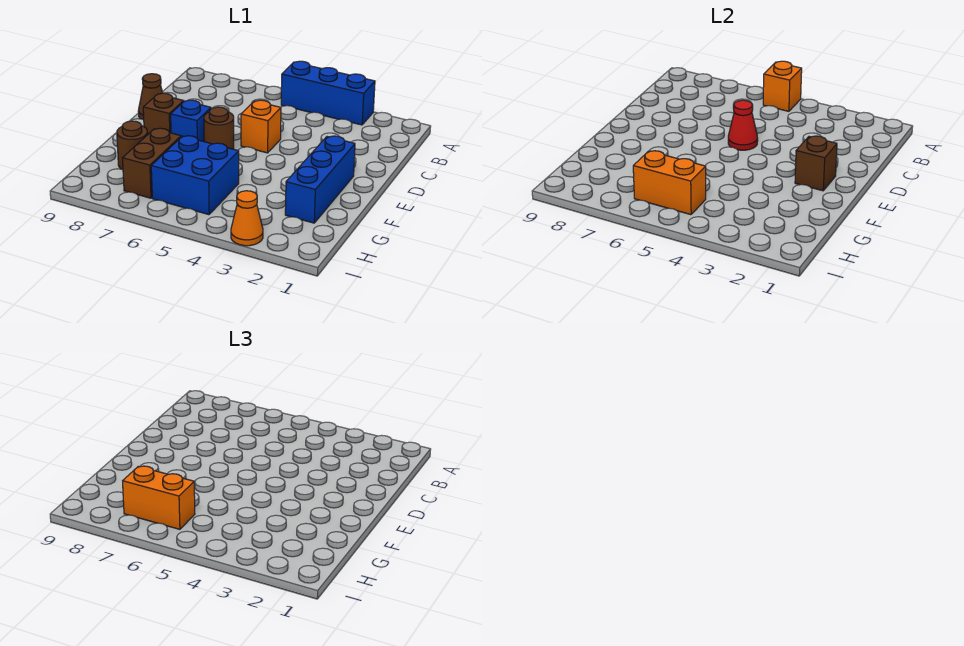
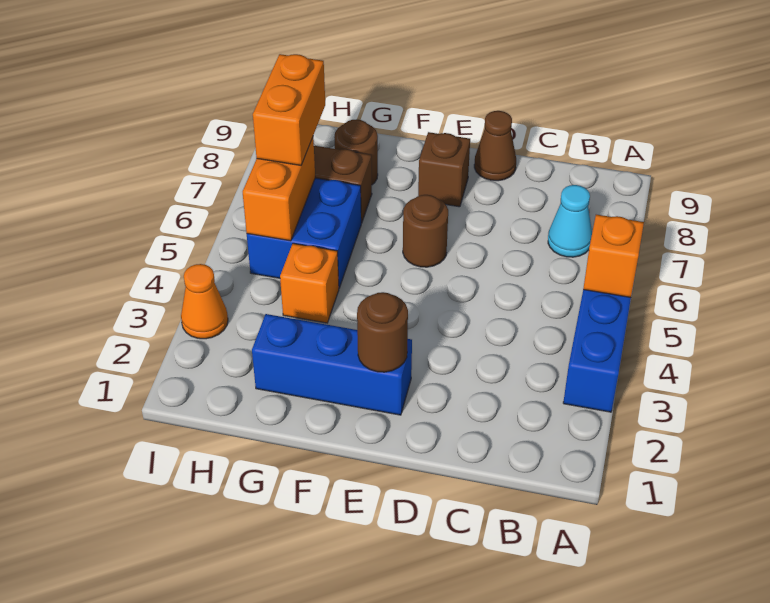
none -> cyan 1x1 cone [548,185,592,257]
orange 1x1 brick [241,100,281,153] -> orange 1x1 brick moved to [280,243,339,323]
red 1x1 cone [728,100,758,150] -> none
brown 1x1 brick [795,136,837,191] -> brown 1x1 round brick [357,292,408,372]
blue 1x1 brick [171,100,211,142] -> none

